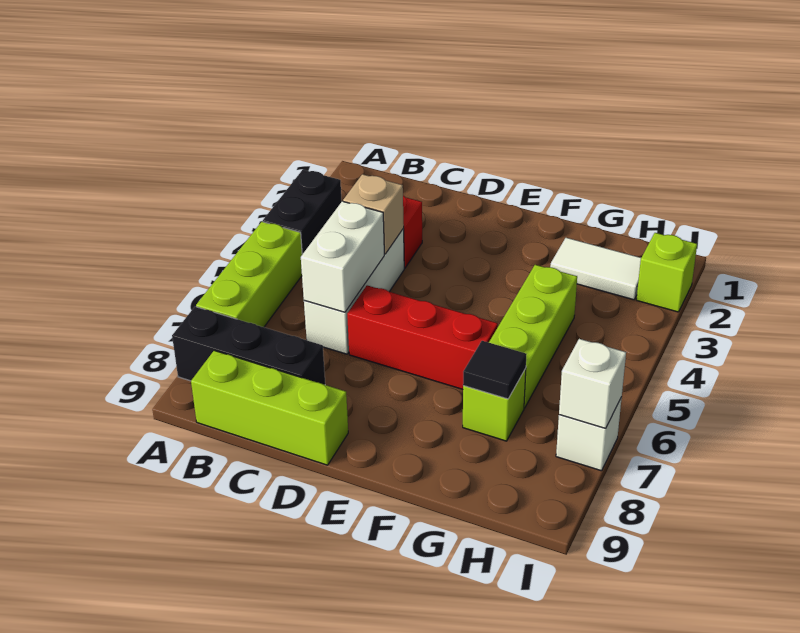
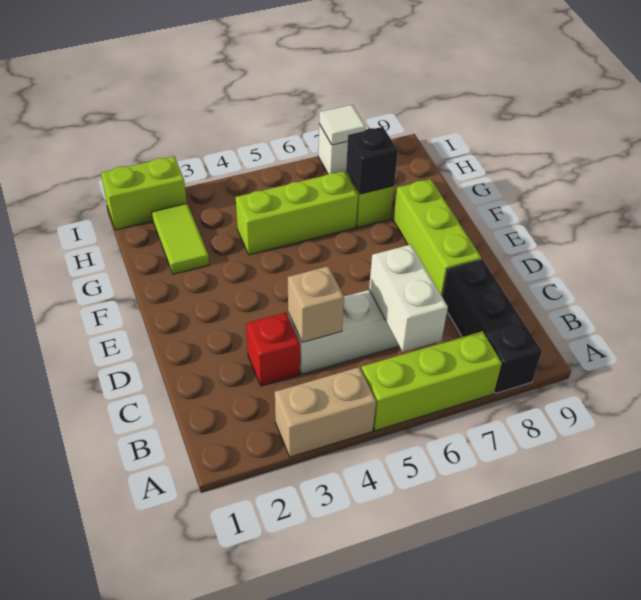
black 1x2 brick [263,170,342,254] -> tan 1x2 brick [275,367,376,457]
lime 1x3 brick [191,350,348,465] -> lime 1x3 brick moved to [393,179,481,296]
white 1x2 brick [301,201,384,312] -> white 1x2 brick turned to [369,245,448,352]
red 1x3 brick [347,285,498,389] -> none
white 1x2 tile [550,238,641,300] -> lime 1x2 tile [152,203,209,274]
black 1x1 tile [463,341,527,399] -> black 1x1 brick [346,127,398,194]
lime 1x1 brick [637,233,697,312] -> lime 1x2 brick [101,156,187,230]
white 1x1 brick [559,339,626,428] -> white 1x1 tile [319,105,366,145]

